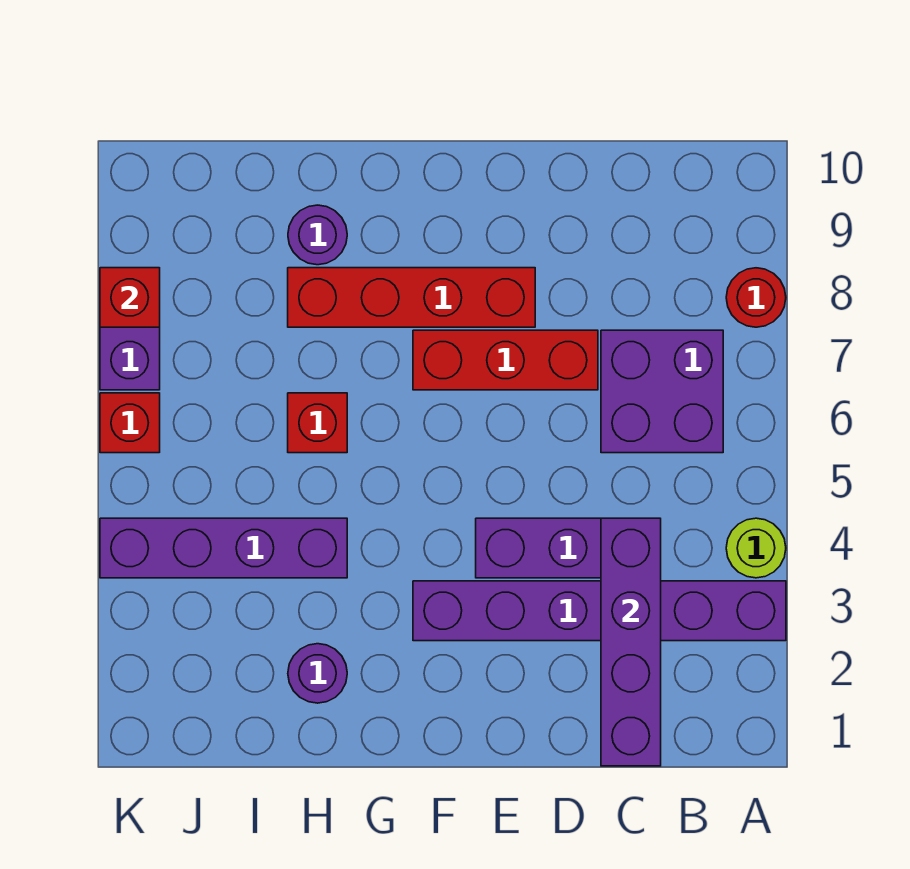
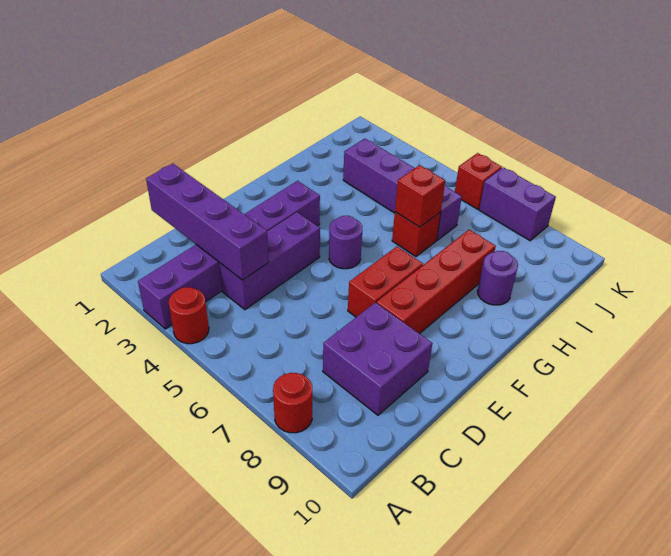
lime 1x1 round brick [726,518,786,578] -> red 1x1 round brick [169,287,209,344]
purple 2x2 brick [601,330,723,453] -> purple 2x2 brick moved to [323,303,432,415]
red 1x3 brick [413,330,598,390] -> red 1x2 brick [348,247,423,317]
purple 1x1 round brick [288,644,347,703] -> purple 1x1 round brick moved to [329,216,362,269]
purple 1x4 brick [100,518,347,578] -> purple 1x4 brick turned to [343,139,462,240]
red 1x1 brick [100,268,160,327] -> red 1x1 brick moved to [395,165,445,227]

